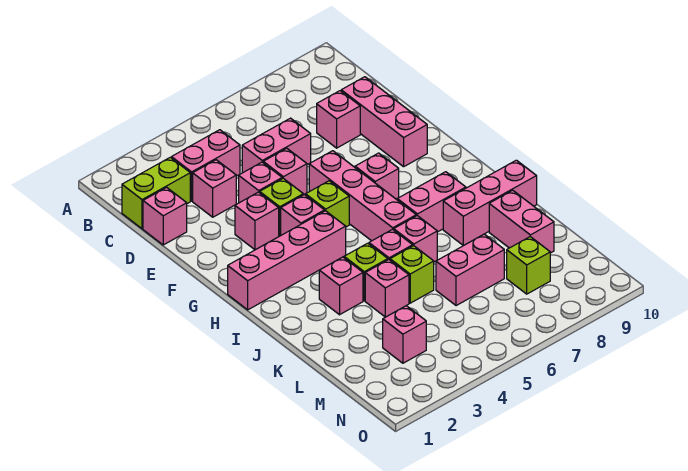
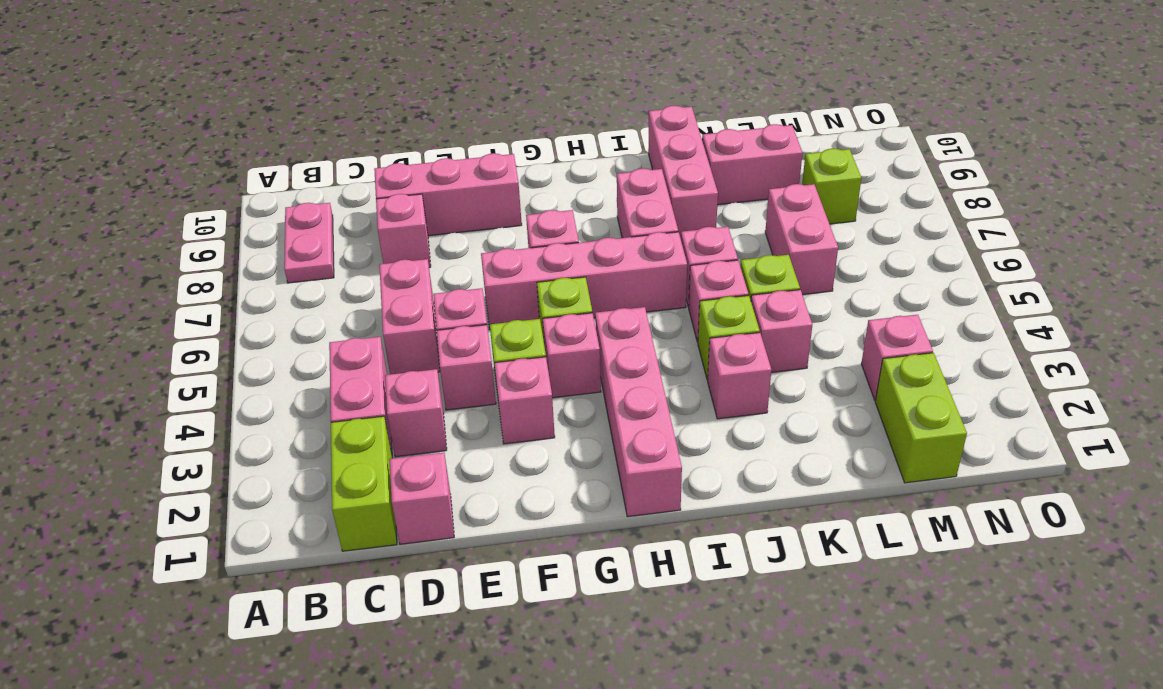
none -> pink 1x2 plate [284,203,334,283]
none -> lime 1x2 brick [875,353,967,483]

